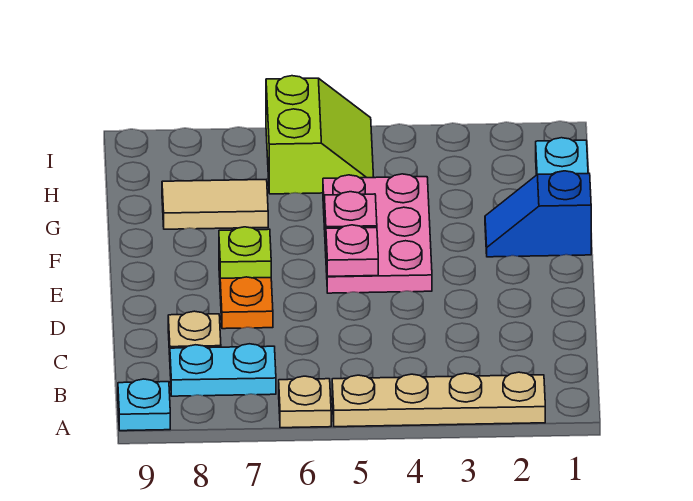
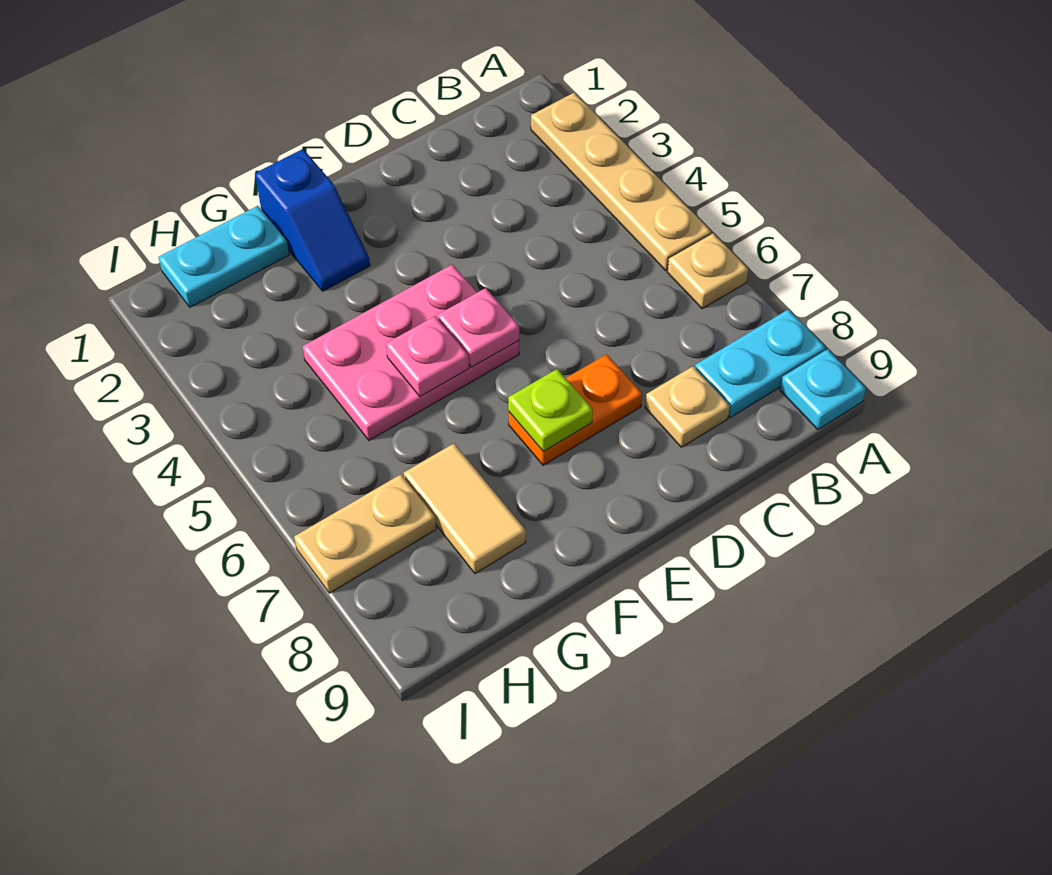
cyan 1x2 plate [170,344,276,396] -> cyan 1x2 plate turned to [695,309,826,417]
lime 2x2 slope [266,76,374,194] -> none
none -> tan 1x2 plate [294,474,436,593]

